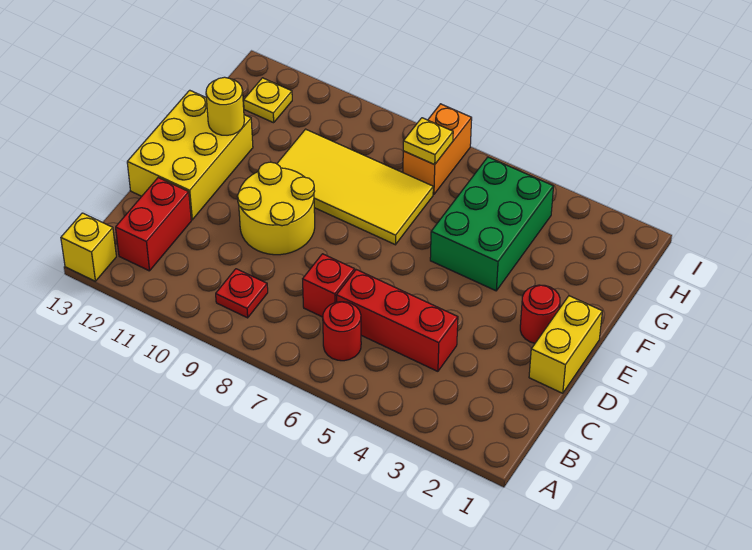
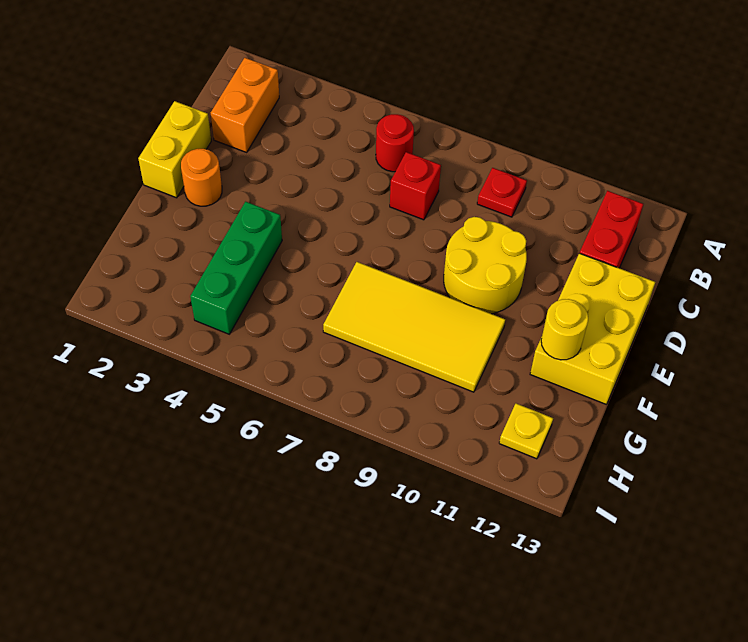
yellow 1x1 brick [61,213,116,281] -> none
red 1x3 brick [336,270,458,371] -> none
red 1x1 round brick [520,285,560,343] -> orange 1x1 round brick [181,149,222,206]
green 2x3 brick [430,157,554,291] -> green 1x3 brick [190,202,282,334]
orange 1x2 brick [403,104,472,195] -> orange 1x2 brick moved to [211,58,279,152]
yellow 1x1 plate [403,118,453,165] -> none

